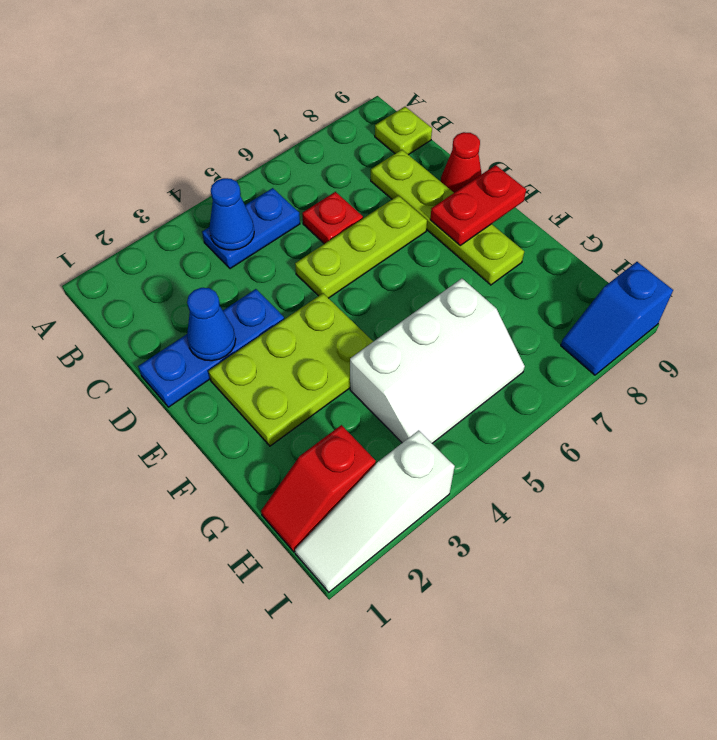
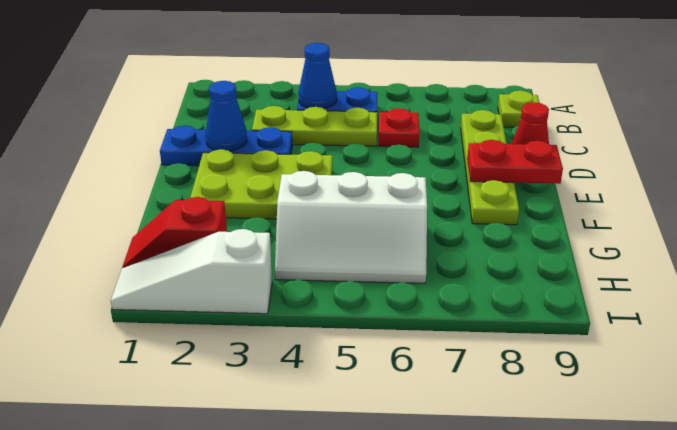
lime 1x3 plate [295,195,427,298] -> lime 1x3 plate moved to [252,106,377,146]
blue 1x2 slope [561,262,673,375] -> none

